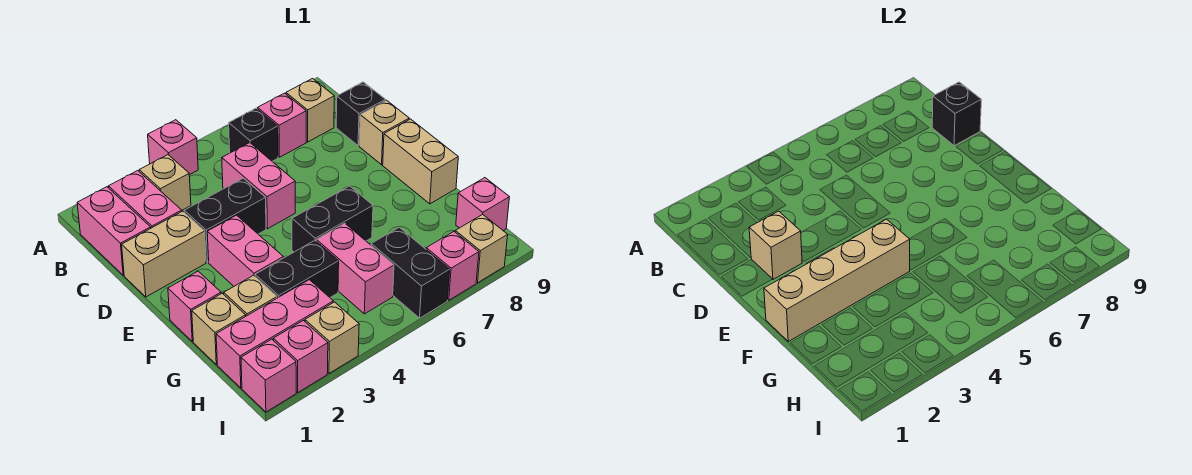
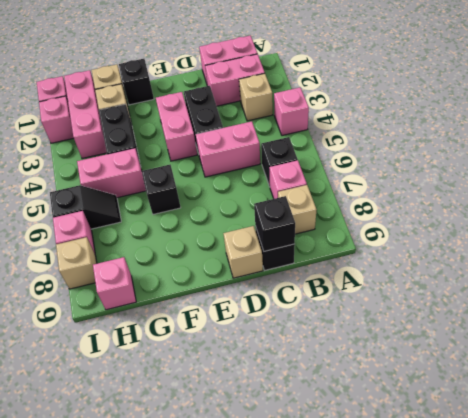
tan 1x2 brick [122,211,206,297] -> none
tan 1x1 brick [749,211,802,279] -> none
pink 1x2 brick [207,215,283,286] -> pink 1x2 brick turned to [156,92,197,161]
tan 1x2 brick [383,119,458,204] -> none
pink 1x1 brick [168,271,221,341] -> black 1x1 brick [119,59,154,105]
tan 1x4 brick [764,219,910,341] -> none
black 1x2 brick [292,186,373,252] -> black 1x1 brick [142,165,181,214]
black 1x2 brick [371,227,450,318] -> black 1x2 slope [50,185,121,229]
tan 1x1 brick [305,302,359,373] -> none

